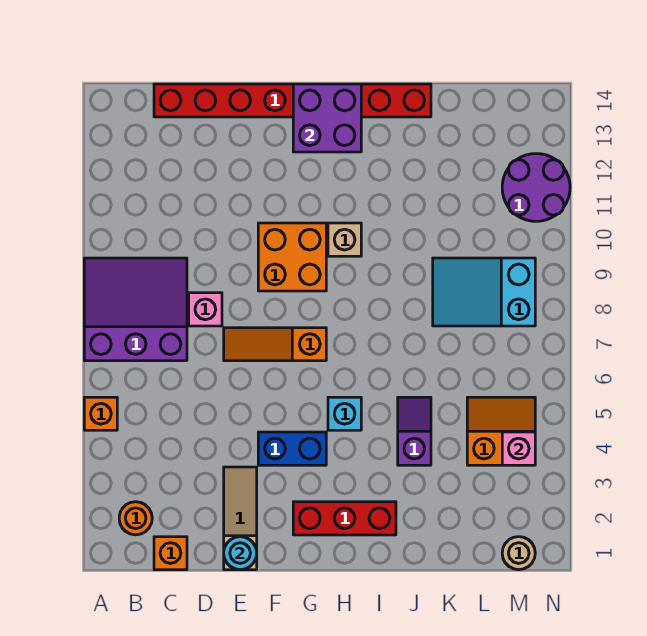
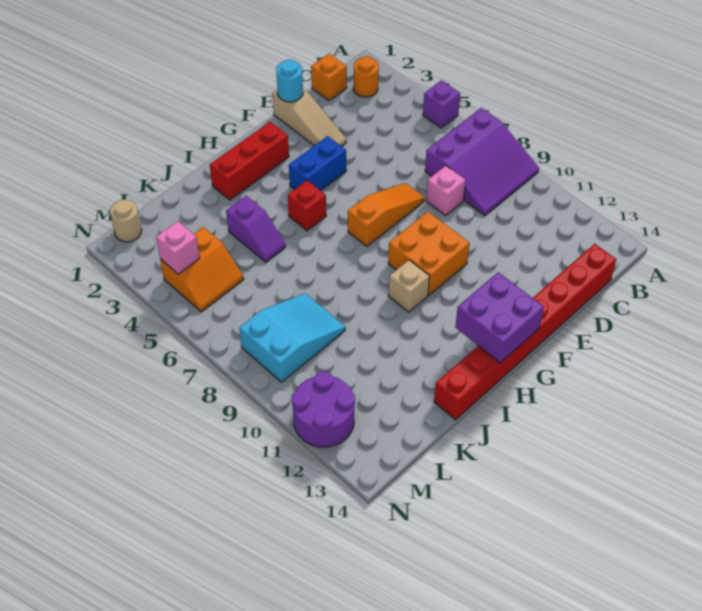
orange 1x1 brick [84,397,117,430] -> purple 1x1 brick [423,80,460,128]
cyan 1x1 brick [328,397,361,430] -> red 1x1 brick [288,181,326,231]

